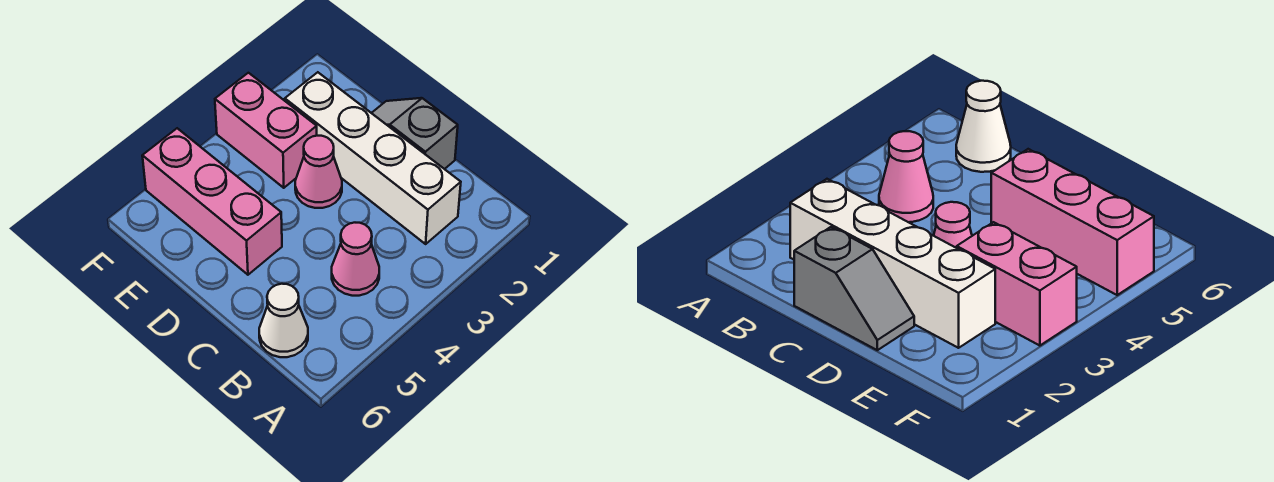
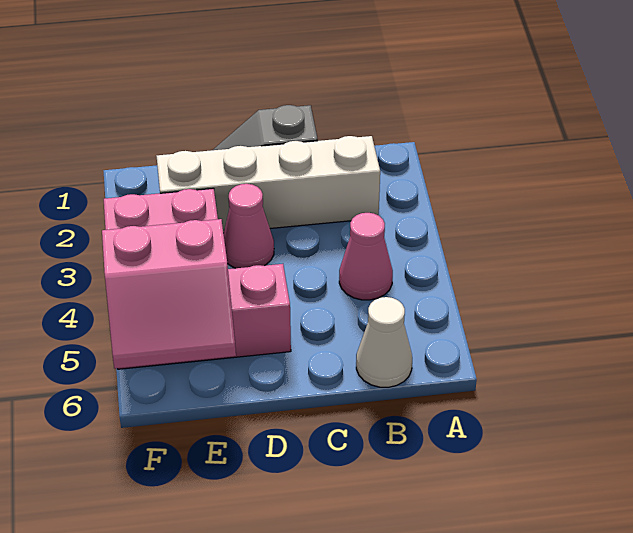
none -> pink 2x2 slope [102,219,236,369]

